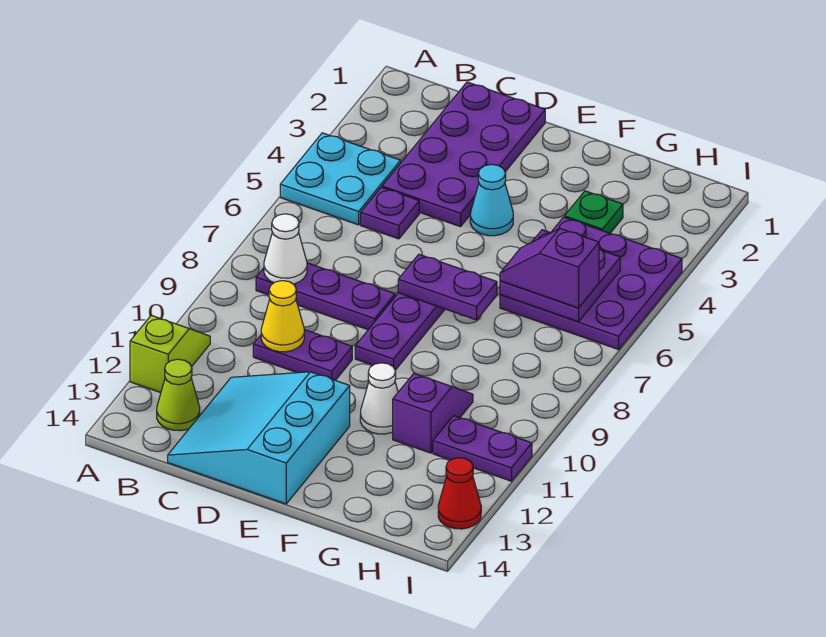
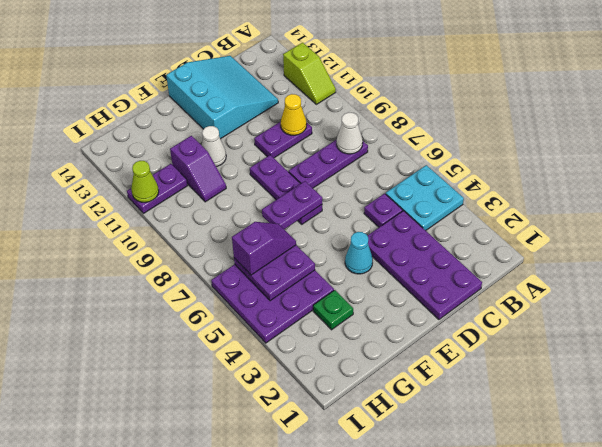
lime 1x1 cone [157,359,200,431] -> lime 1x1 cone moved to [131,161,159,202]
red 1x1 cone [438,458,481,529] -> none

